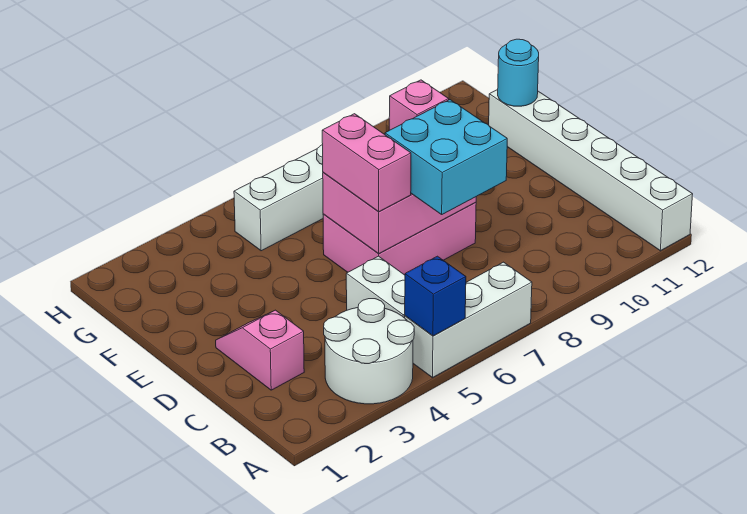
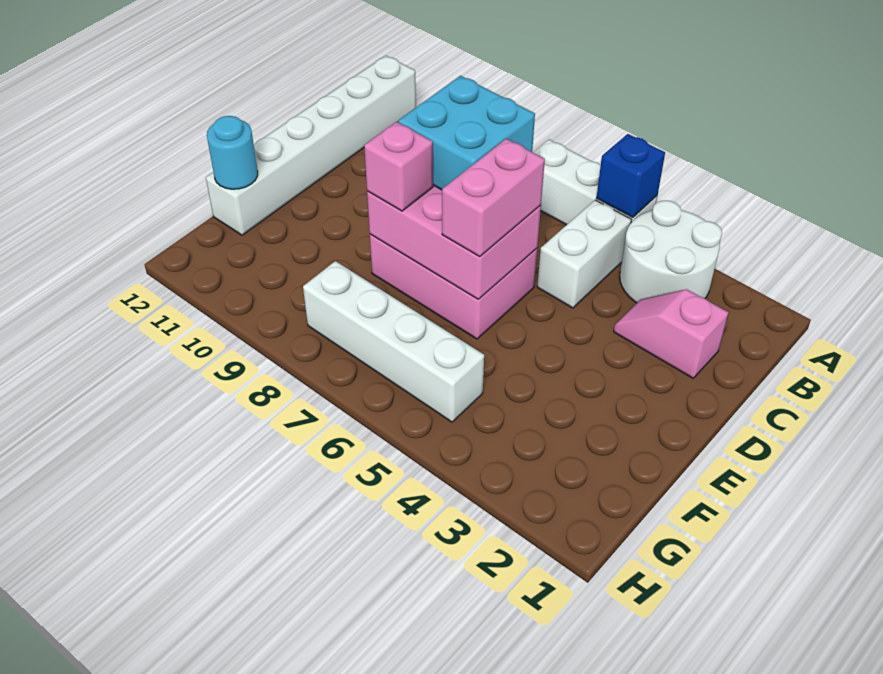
pink 1x2 slope [216,310,304,390] -> pink 1x2 slope turned to [614,289,728,378]

